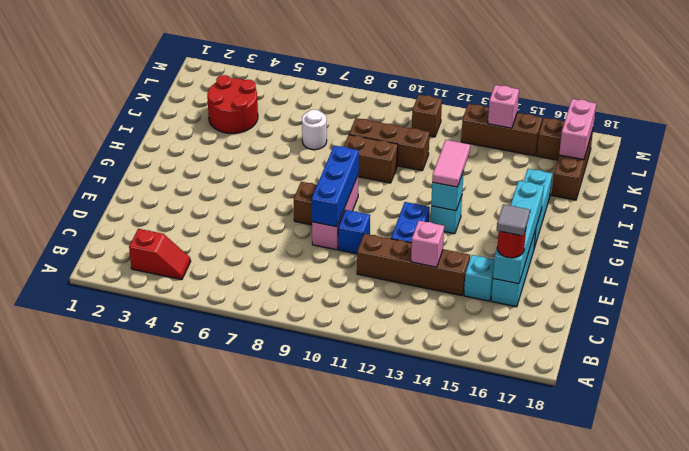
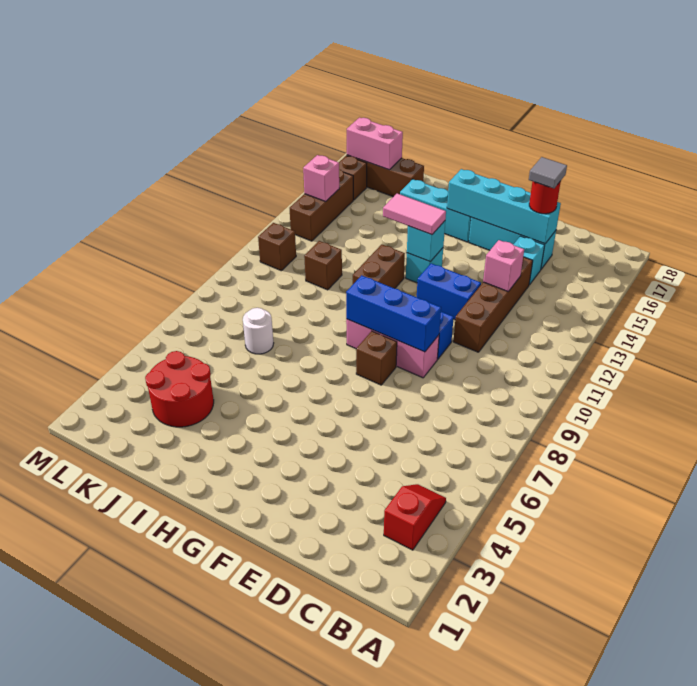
brown 1x2 brick [344,135,398,183] -> brown 1x2 brick moved to [353,244,405,288]
brown 1x3 brick [349,118,430,171] -> brown 1x1 brick [304,241,342,290]

